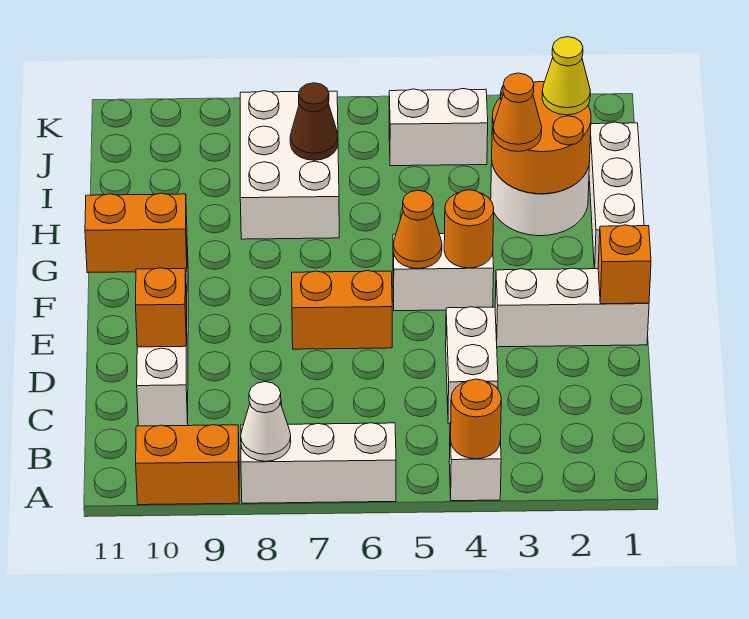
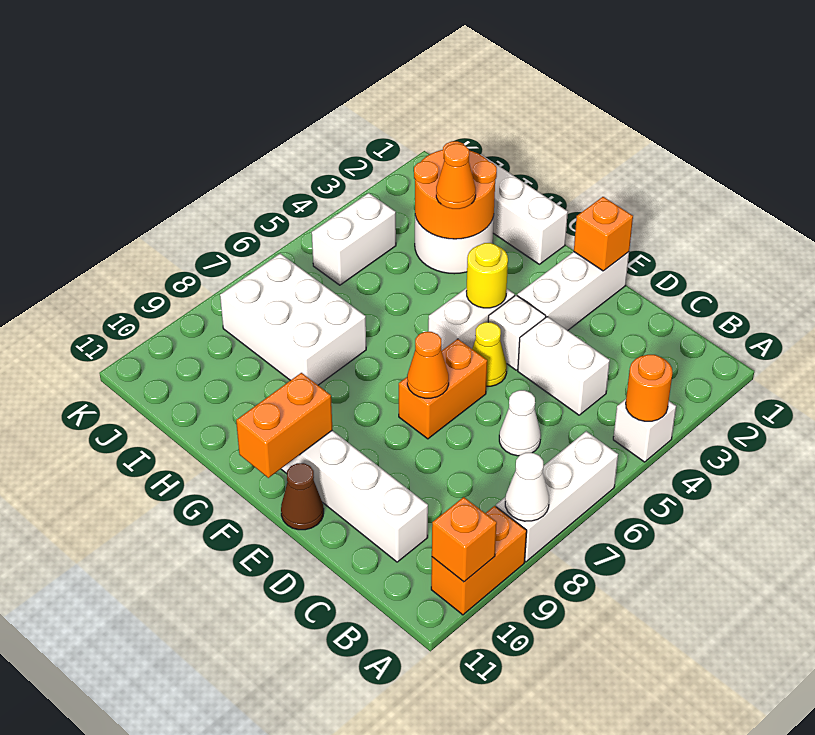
none -> white 1x1 cone [499,390,541,456]
orange 1x1 brick [136,268,187,347] -> orange 1x1 brick moved to [432,497,497,582]
none -> white 1x1 brick [488,295,546,370]
orange 1x1 round brick [444,190,494,268] -> yellow 1x1 round brick [466,243,508,308]
orange 1x1 cone [393,190,442,269] -> orange 1x1 cone moved to [407,332,449,398]
yellow 1x1 cone [542,37,590,115] -> yellow 1x1 cone moved to [472,322,507,386]
brown 1x1 cone [290,83,338,160] -> brown 1x1 cone moved to [281,463,324,530]

